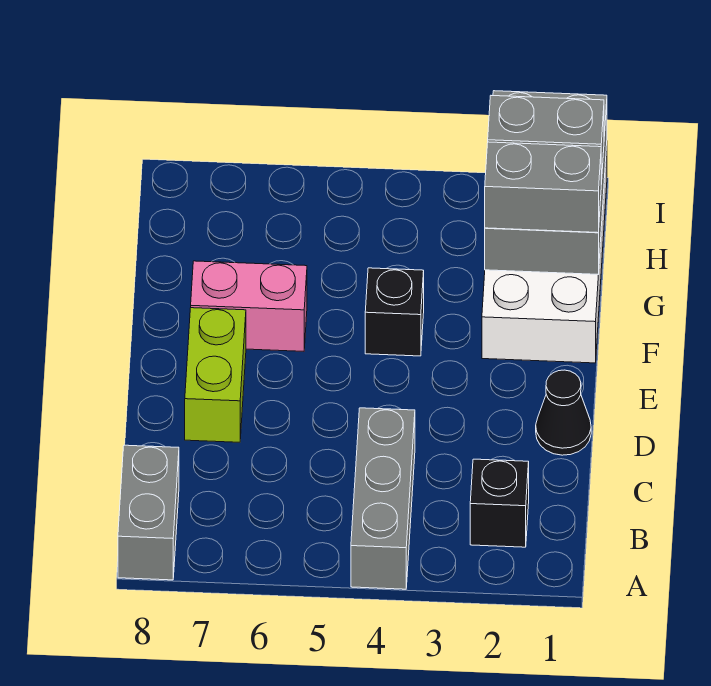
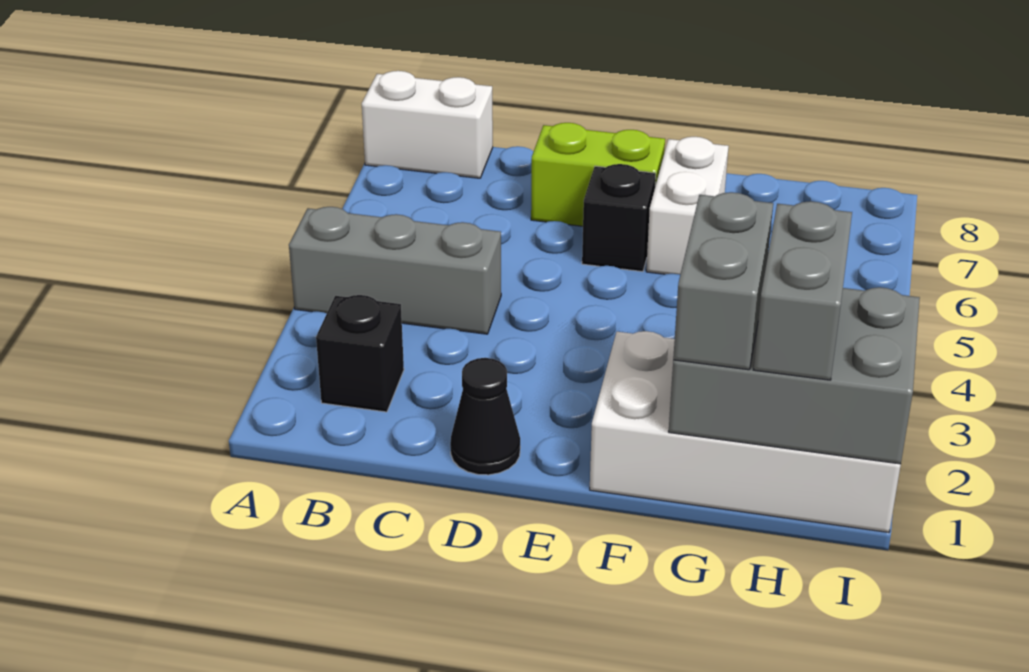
grey 1x2 brick [118,445,179,580] -> white 1x2 brick [362,71,493,178]
black 1x1 brick [365,268,424,356] -> black 1x1 brick moved to [582,164,656,272]
pink 1x2 brick [191,261,307,351] -> white 1x2 brick [646,137,729,275]

